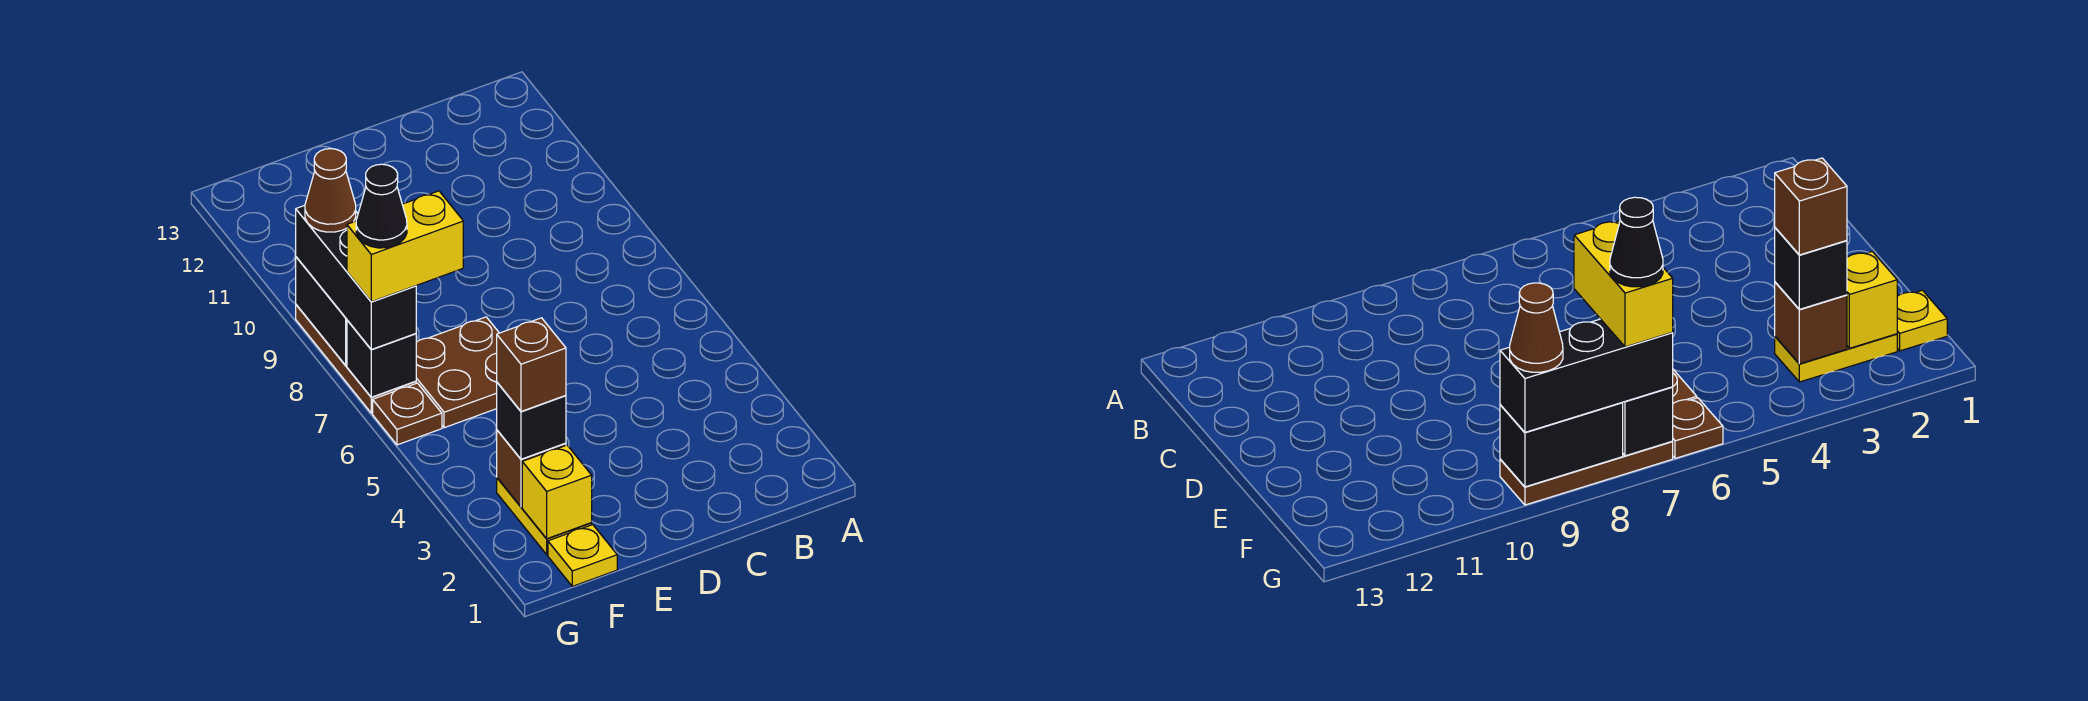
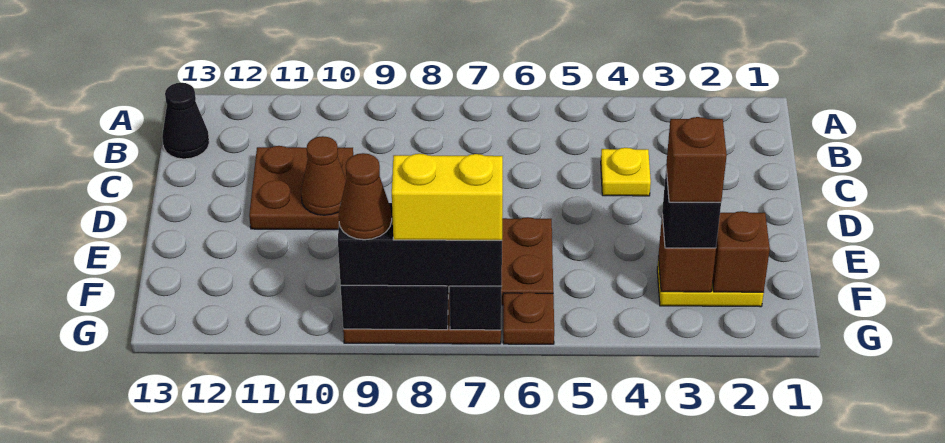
none -> brown 2x2 plate [249,146,353,230]
none -> brown 1x1 cone [301,136,346,215]
yellow 1x1 plate [548,525,617,586] -> yellow 1x1 plate moved to [601,148,651,196]
yellow 1x1 brick [522,445,592,539] -> brown 1x1 brick [713,211,770,292]
yellow 1x2 brick [347,191,463,302] -> yellow 1x2 brick turned to [392,154,503,240]
black 1x1 cone [356,164,407,248] -> black 1x1 cone moved to [162,83,209,159]

